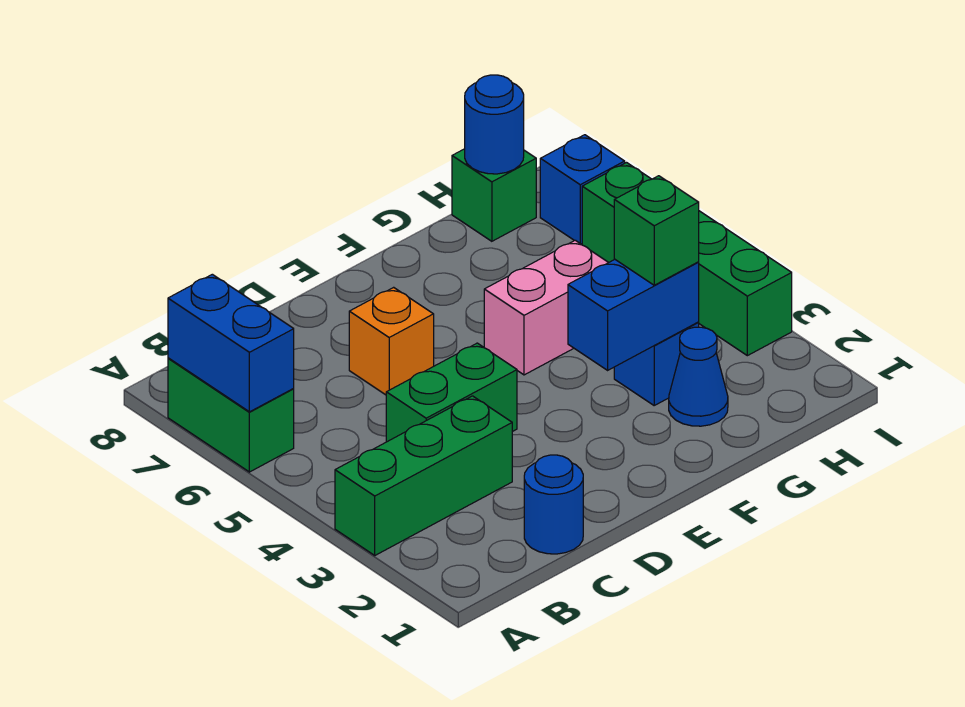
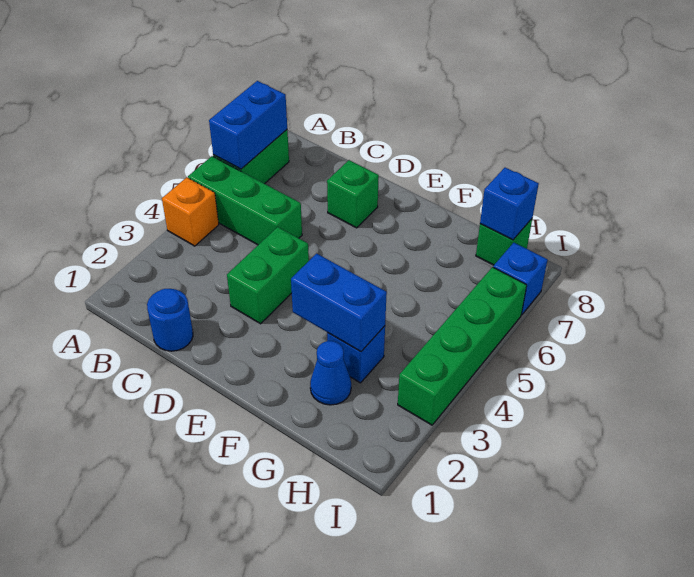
green 1x3 brick [335,396,512,555] -> green 1x3 brick moved to [188,156,302,245]
green 1x2 brick [386,343,517,442] -> green 1x2 brick turned to [227,227,309,324]
orange 1x1 brick [349,287,434,395] -> orange 1x1 brick moved to [162,177,219,246]
pink 1x2 brick [484,240,608,375] -> none
green 1x1 brick [614,176,699,285] -> green 1x1 brick moved to [327,160,379,228]
blue 1x1 round brick [465,75,524,174] -> blue 1x1 brick [480,168,539,240]

